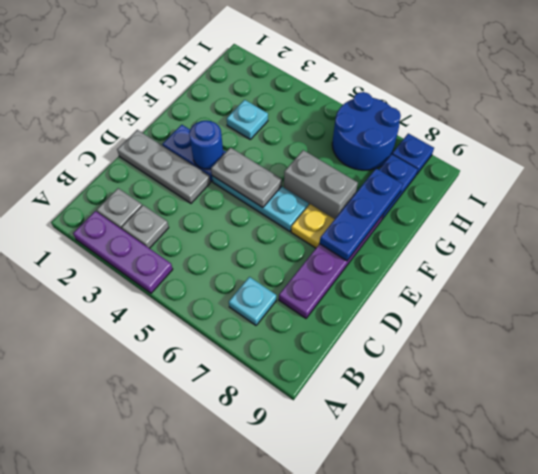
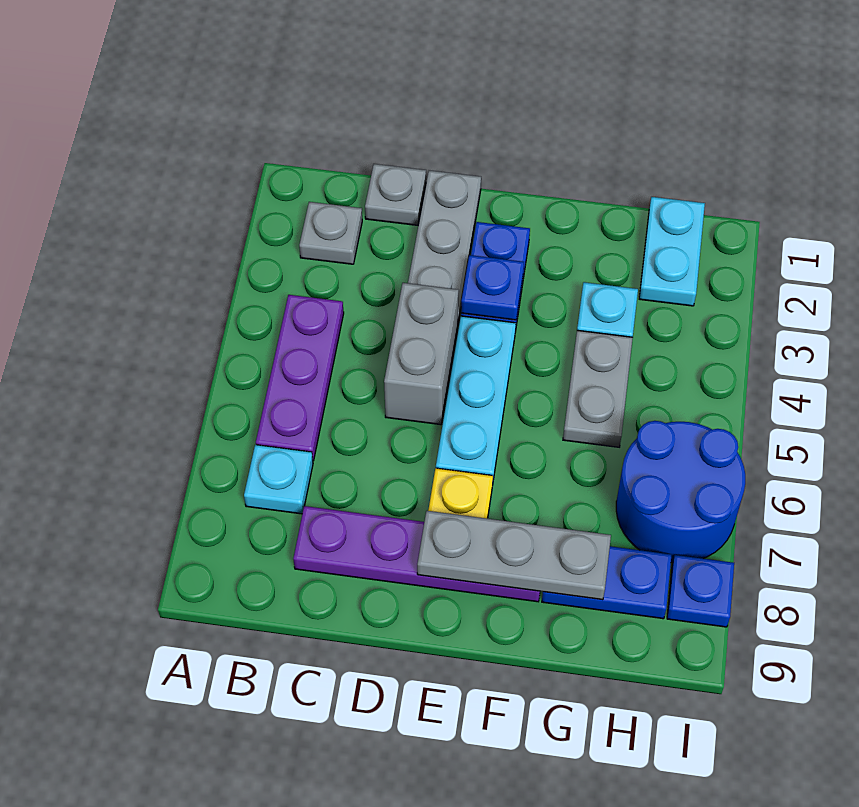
purple 1x3 plate [73,211,173,293] -> purple 1x3 plate moved to [256,295,344,461]
grey 1x1 plate [122,205,169,248] -> grey 1x1 plate moved to [365,164,426,225]
blue 1x1 round brick [189,121,223,169] -> blue 1x1 plate [461,255,524,320]
grey 1x2 plate [211,148,282,208] -> grey 1x2 plate moved to [563,330,633,447]
blue 1x3 plate [320,168,403,261] -> grey 1x3 plate [417,511,611,600]
grey 1x2 brick [284,150,358,219] -> grey 1x2 brick moved to [384,283,459,425]
none -> cyan 1x2 plate [639,197,705,306]

